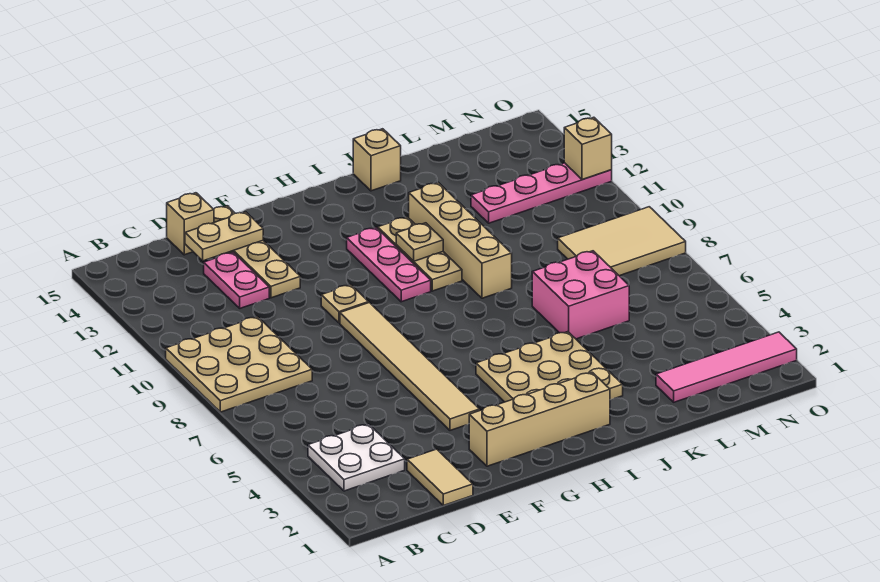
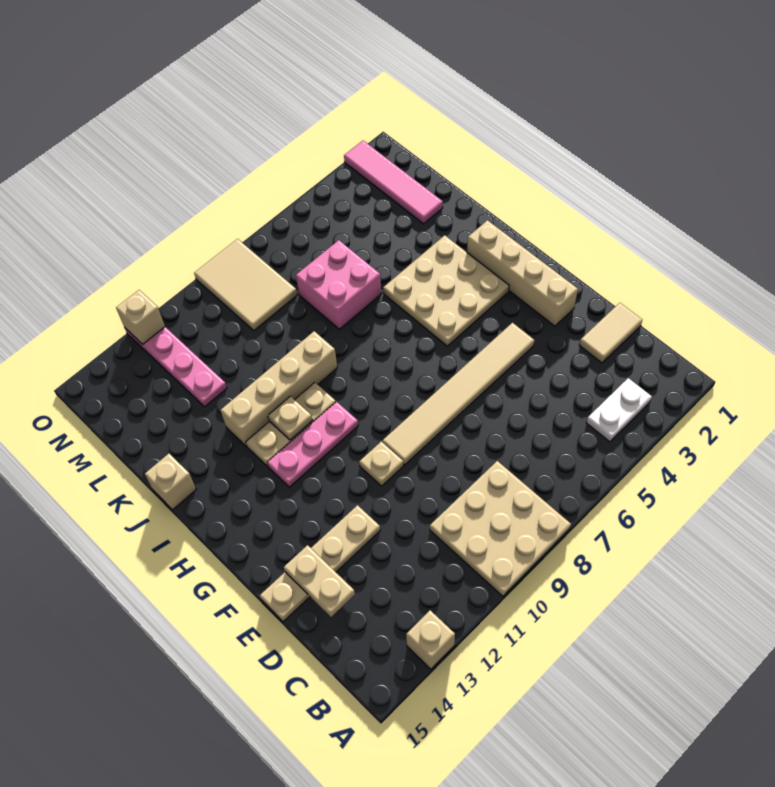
white 2x2 plate [308,424,405,491] -> white 1x2 plate [586,378,652,442]
pink 1x2 plate [204,252,269,308] -> none
tan 1x1 brick [167,193,214,255] -> tan 1x1 brick moved to [406,610,455,669]

